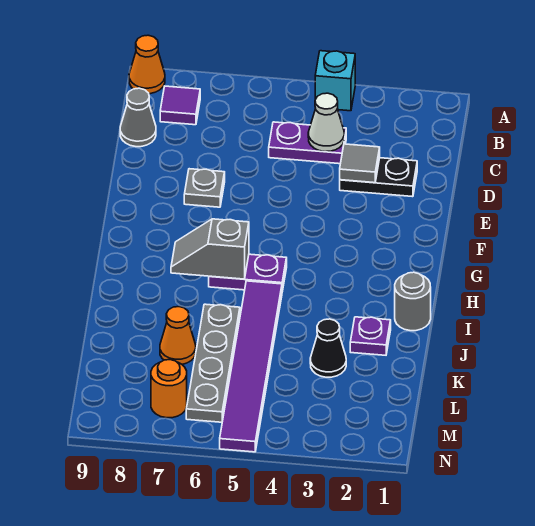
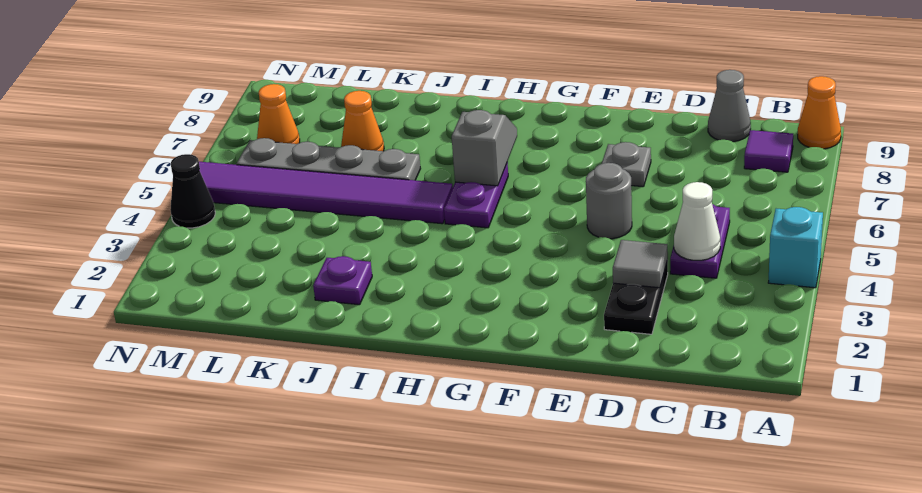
grey 1x1 round brick [395,272,431,331] -> grey 1x1 round brick moved to [586,163,632,239]
black 1x1 cone [310,319,346,377] -> black 1x1 cone moved to [170,154,215,228]
orange 1x1 round brick [151,360,187,418] -> orange 1x1 cone [257,84,300,144]

